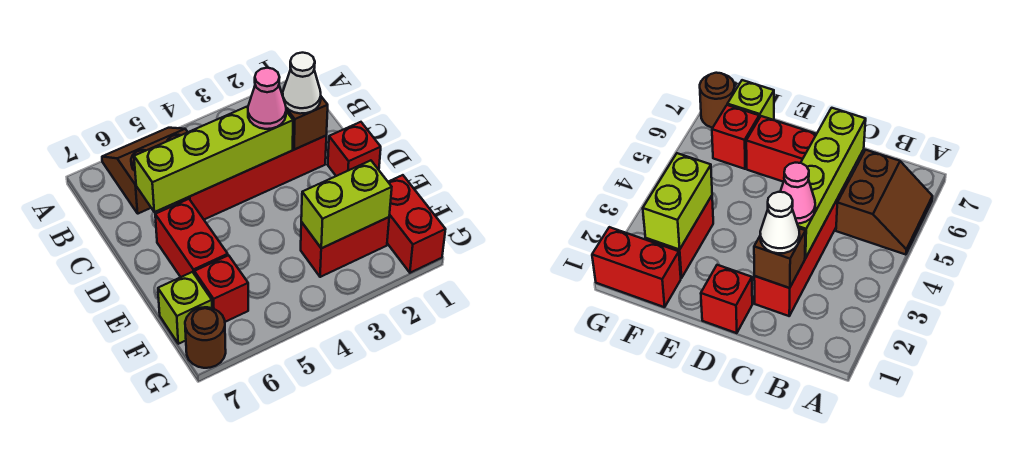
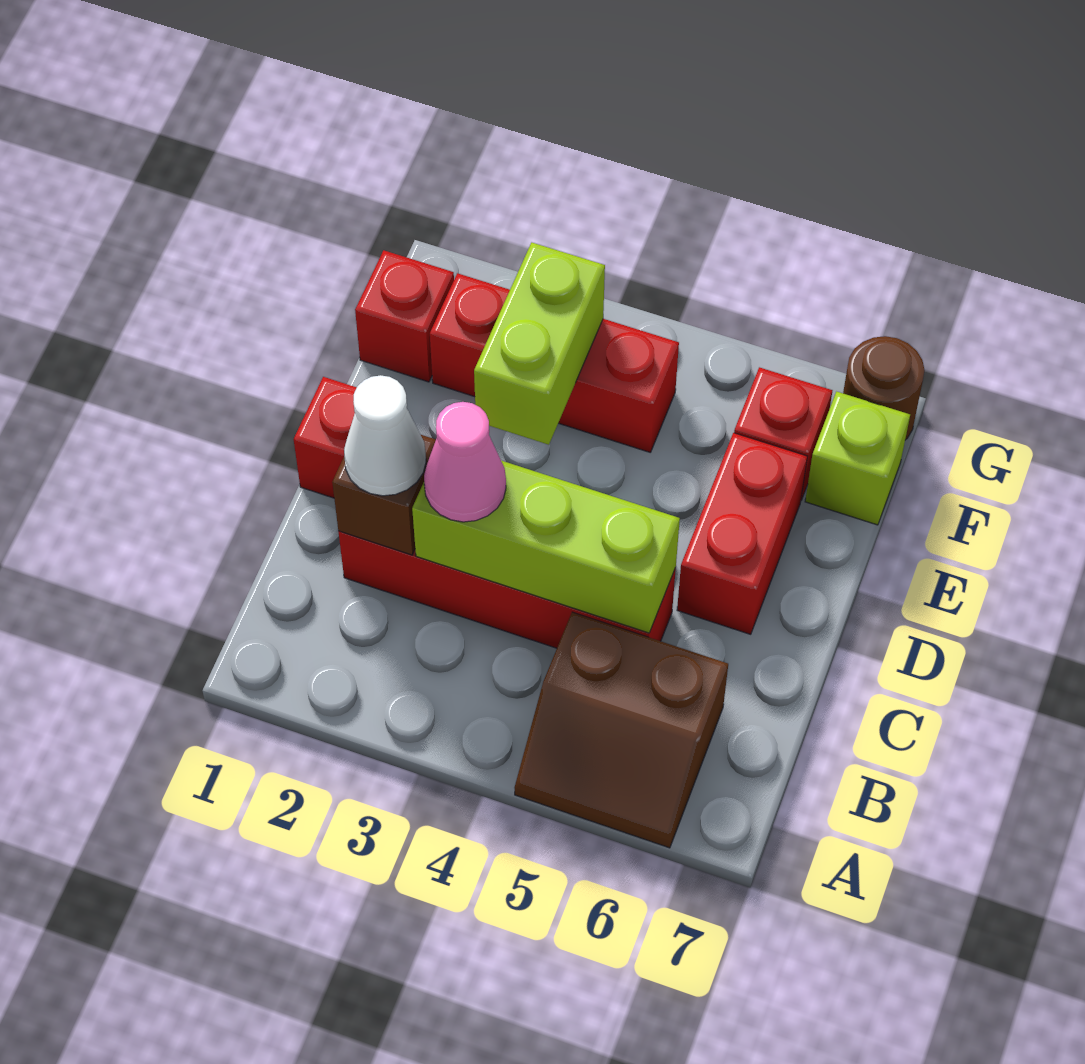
lime 1x4 brick [134,106,293,212] -> lime 1x3 brick [412,461,680,633]
red 1x2 brick [387,175,446,273] -> red 1x1 brick [355,250,454,382]
red 1x2 brick [301,217,389,277] -> red 1x3 brick [430,273,679,452]
lime 1x2 brick [301,160,392,248] -> lime 1x2 brick turned to [474,243,605,445]

